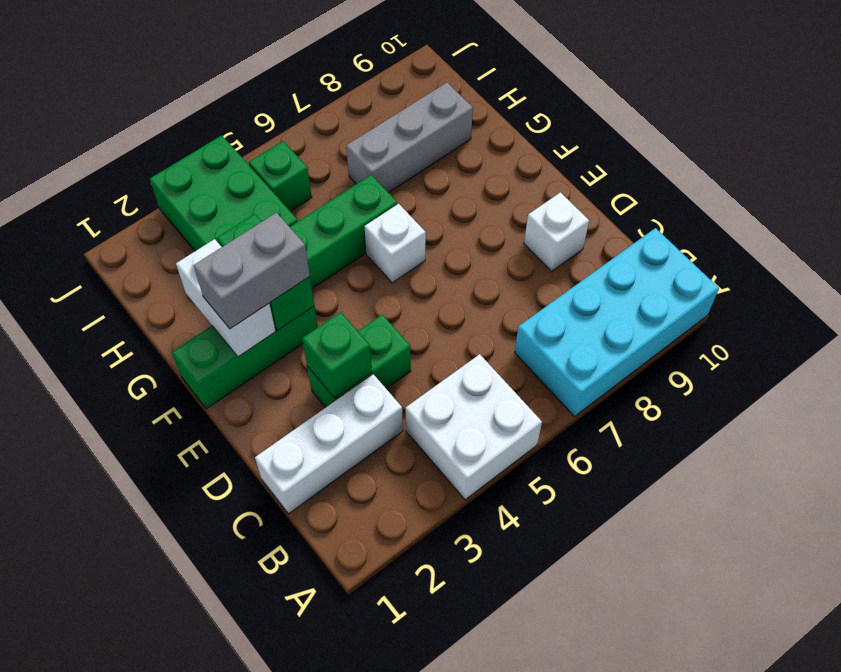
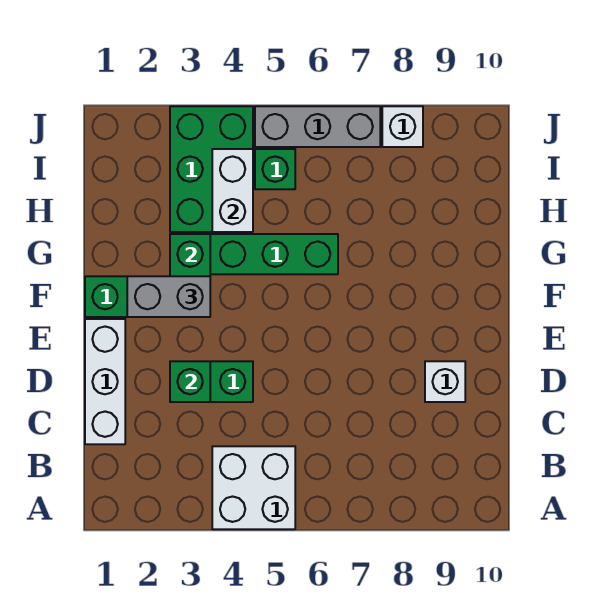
cyan 2x4 brick [515,228,719,416] -> none
white 1x3 brick [255,374,403,514] -> white 1x3 brick turned to [85,319,125,444]
white 1x2 brick [176,239,275,357] -> white 1x2 brick moved to [212,149,253,232]
white 1x1 brick [364,204,426,283] -> white 1x1 brick moved to [382,106,423,147]
grey 1x3 brick [346,83,473,193] -> grey 1x3 brick moved to [255,106,380,147]

